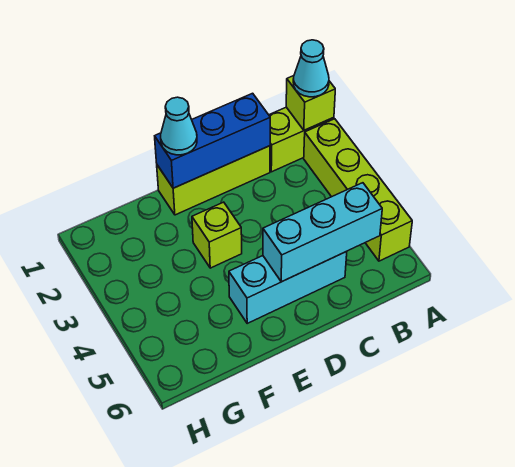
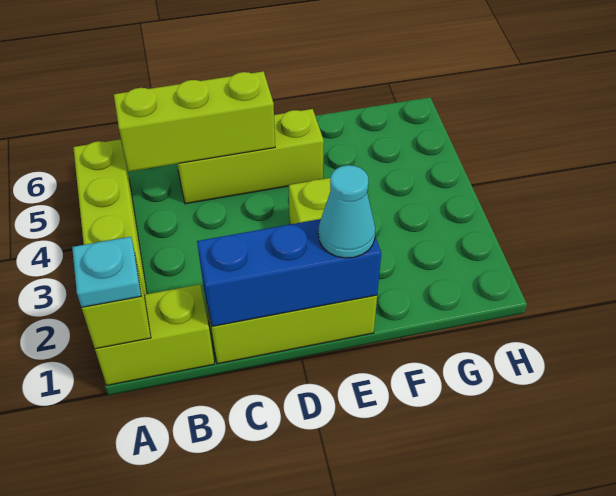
cyan 1x1 cone [293,40,329,97] -> cyan 1x1 plate [72,237,141,307]
cyan 1x3 brick [263,183,382,282] -> lime 1x3 brick [114,71,275,172]
cyan 1x3 brick [229,251,347,323] -> lime 1x3 brick [177,109,324,204]

